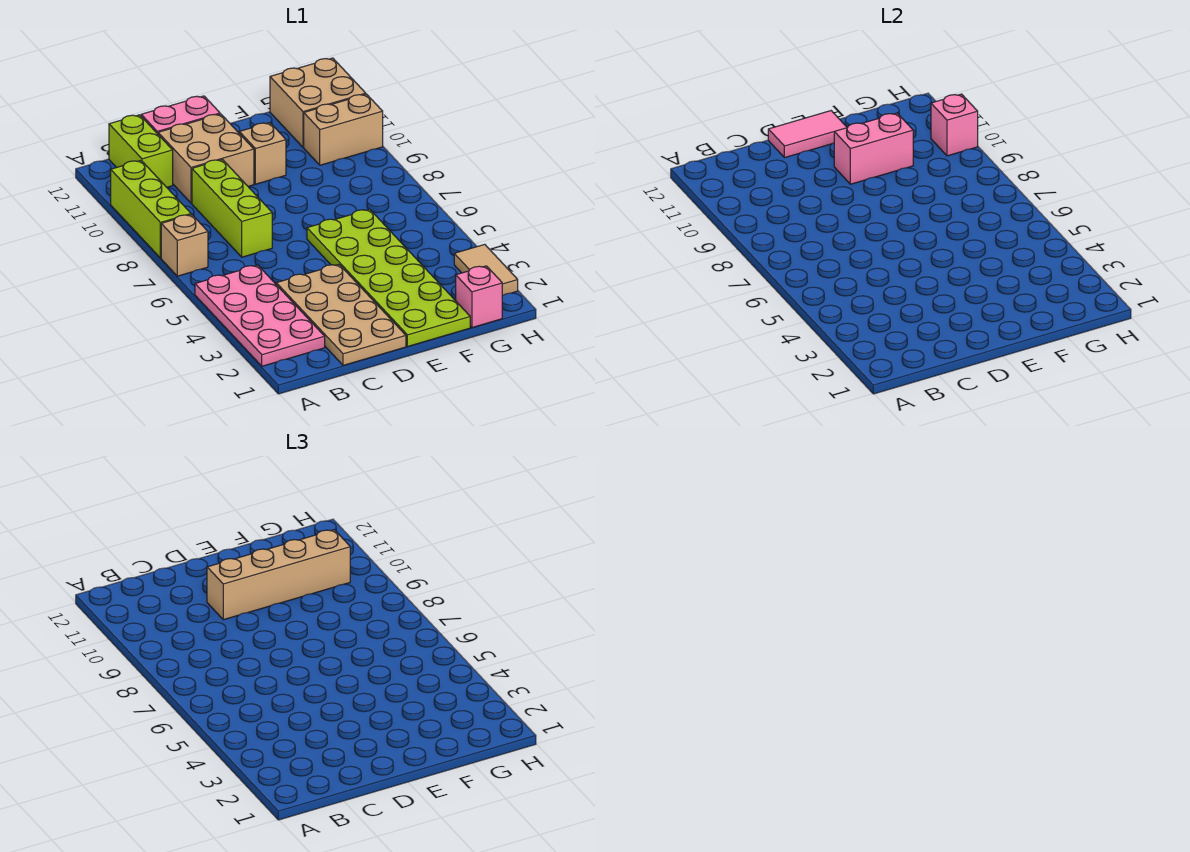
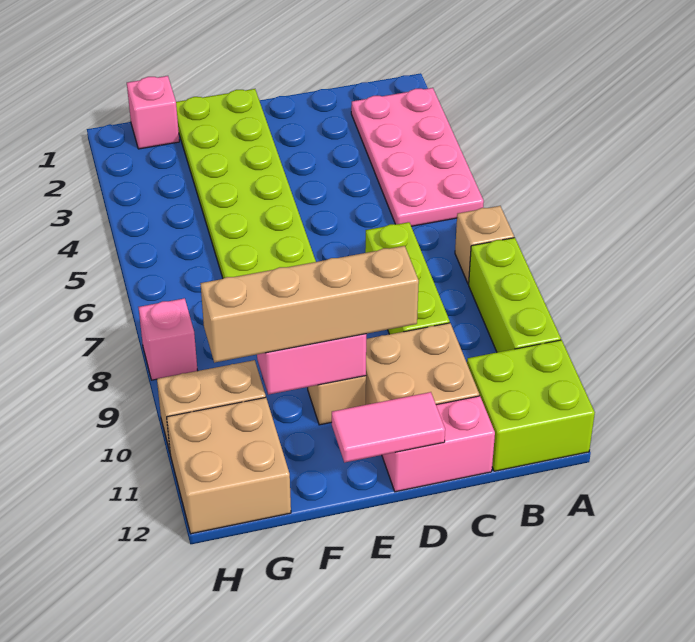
lime 1x2 brick [109,115,173,187] -> lime 2x2 brick [467,340,595,471]
tan 2x4 plate [276,264,406,365] -> none
tan 1x2 tile [454,244,518,296] -> none
pink 1x1 brick [931,94,978,156] -> pink 1x1 brick moved to [138,298,198,380]

